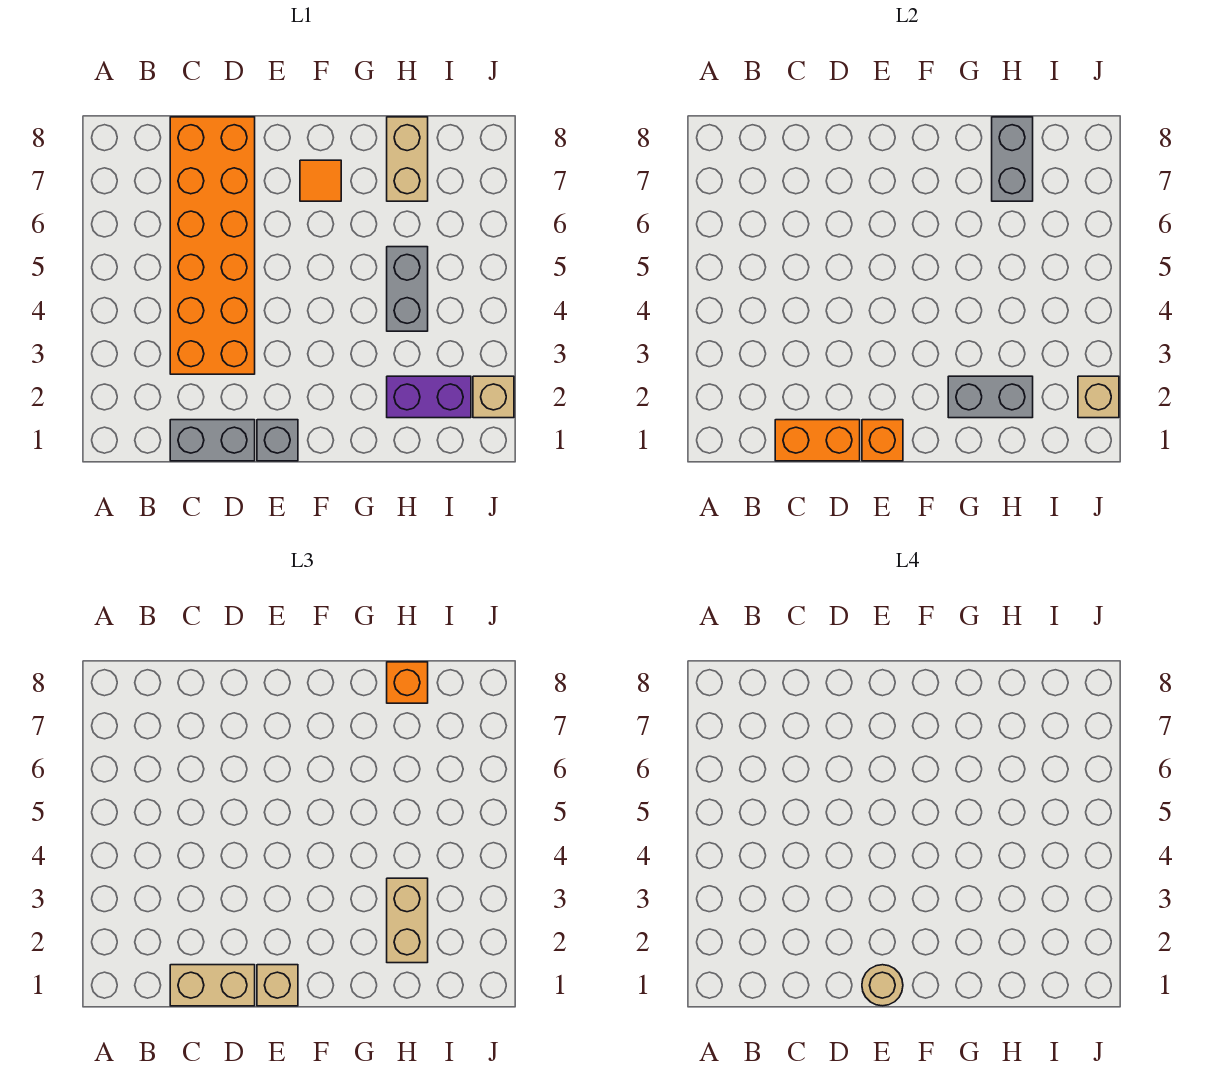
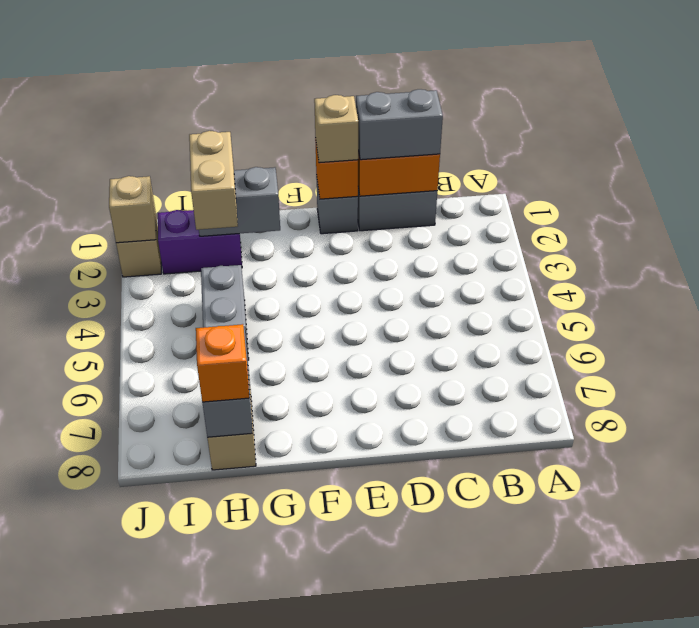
tan 1x2 brick [170,965,255,1006] -> grey 1x2 brick [356,89,443,160]
orange 2x6 brick [170,117,255,374] -> none
tan 1x1 round brick [862,965,903,1006] -> none
orange 1x1 tile [300,160,341,201] -> none

